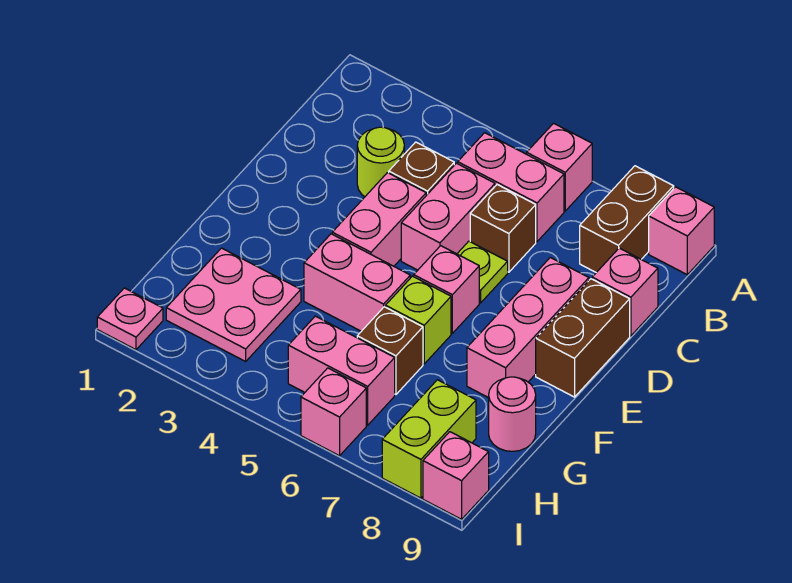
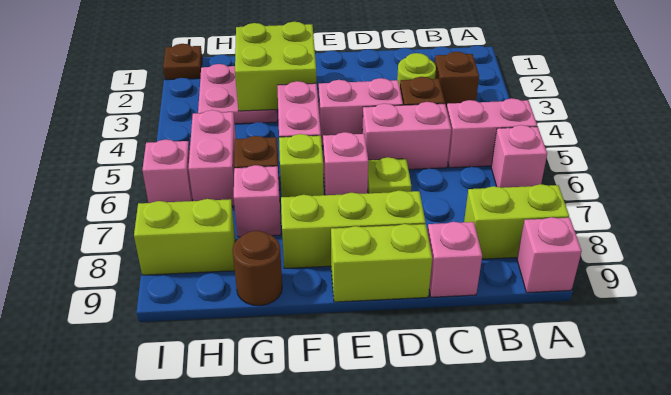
brown 1x2 brick [580,166,674,272] -> lime 1x2 brick [464,184,569,259]
pink 1x2 brick [458,133,564,242] -> pink 1x2 brick turned to [447,98,537,168]
brown 1x1 brick [470,185,536,272] -> brown 1x1 brick moved to [435,52,479,109]
pink 1x3 brick [467,258,589,398] -> lime 1x3 brick [281,190,426,268]
brown 1x2 brick [536,279,630,397] -> lime 1x2 brick [331,224,432,302]
none -> lime 2x2 brick [235,22,317,111]
pink 1x1 round brick [489,377,536,451] -> brown 1x1 round brick [232,231,282,306]
pink 1x1 plate [97,288,163,350] -> brown 1x1 plate [163,44,202,80]
pink 1x1 brick [423,432,489,519] -> pink 1x1 brick moved to [234,165,281,237]

